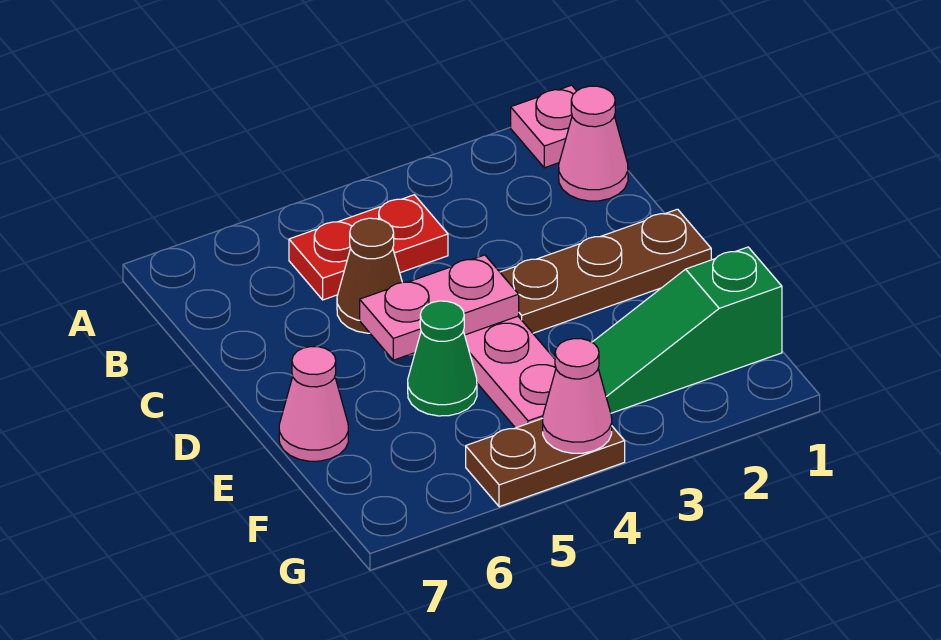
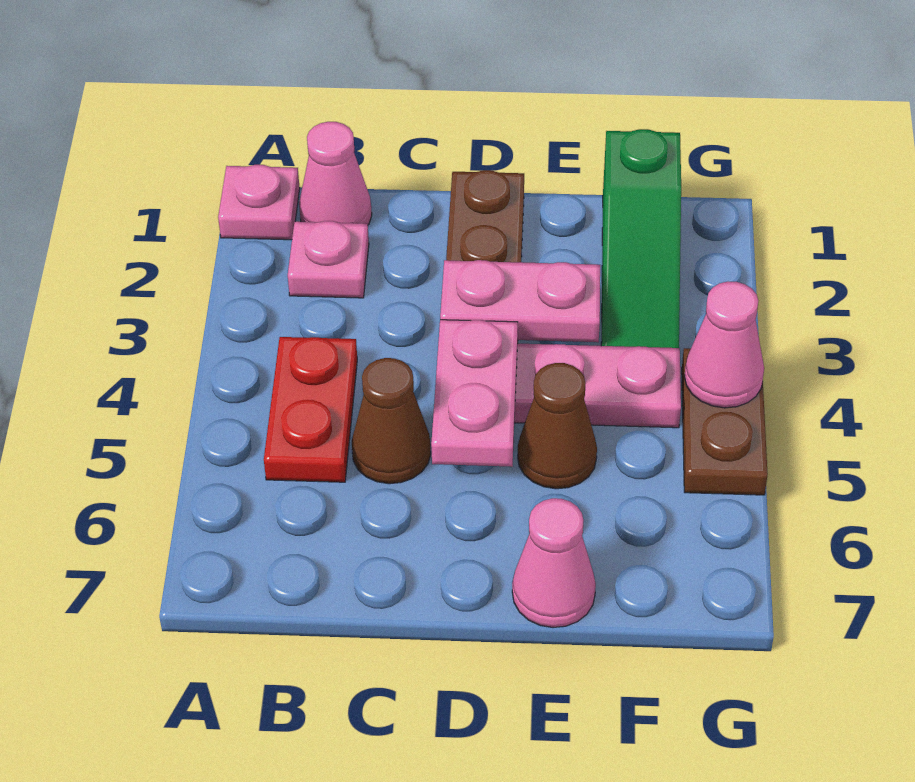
none -> pink 1x1 plate [288,221,369,298]
none -> pink 1x2 plate [440,260,600,342]
green 1x1 cone [408,301,477,416] -> brown 1x1 cone [518,363,597,489]

